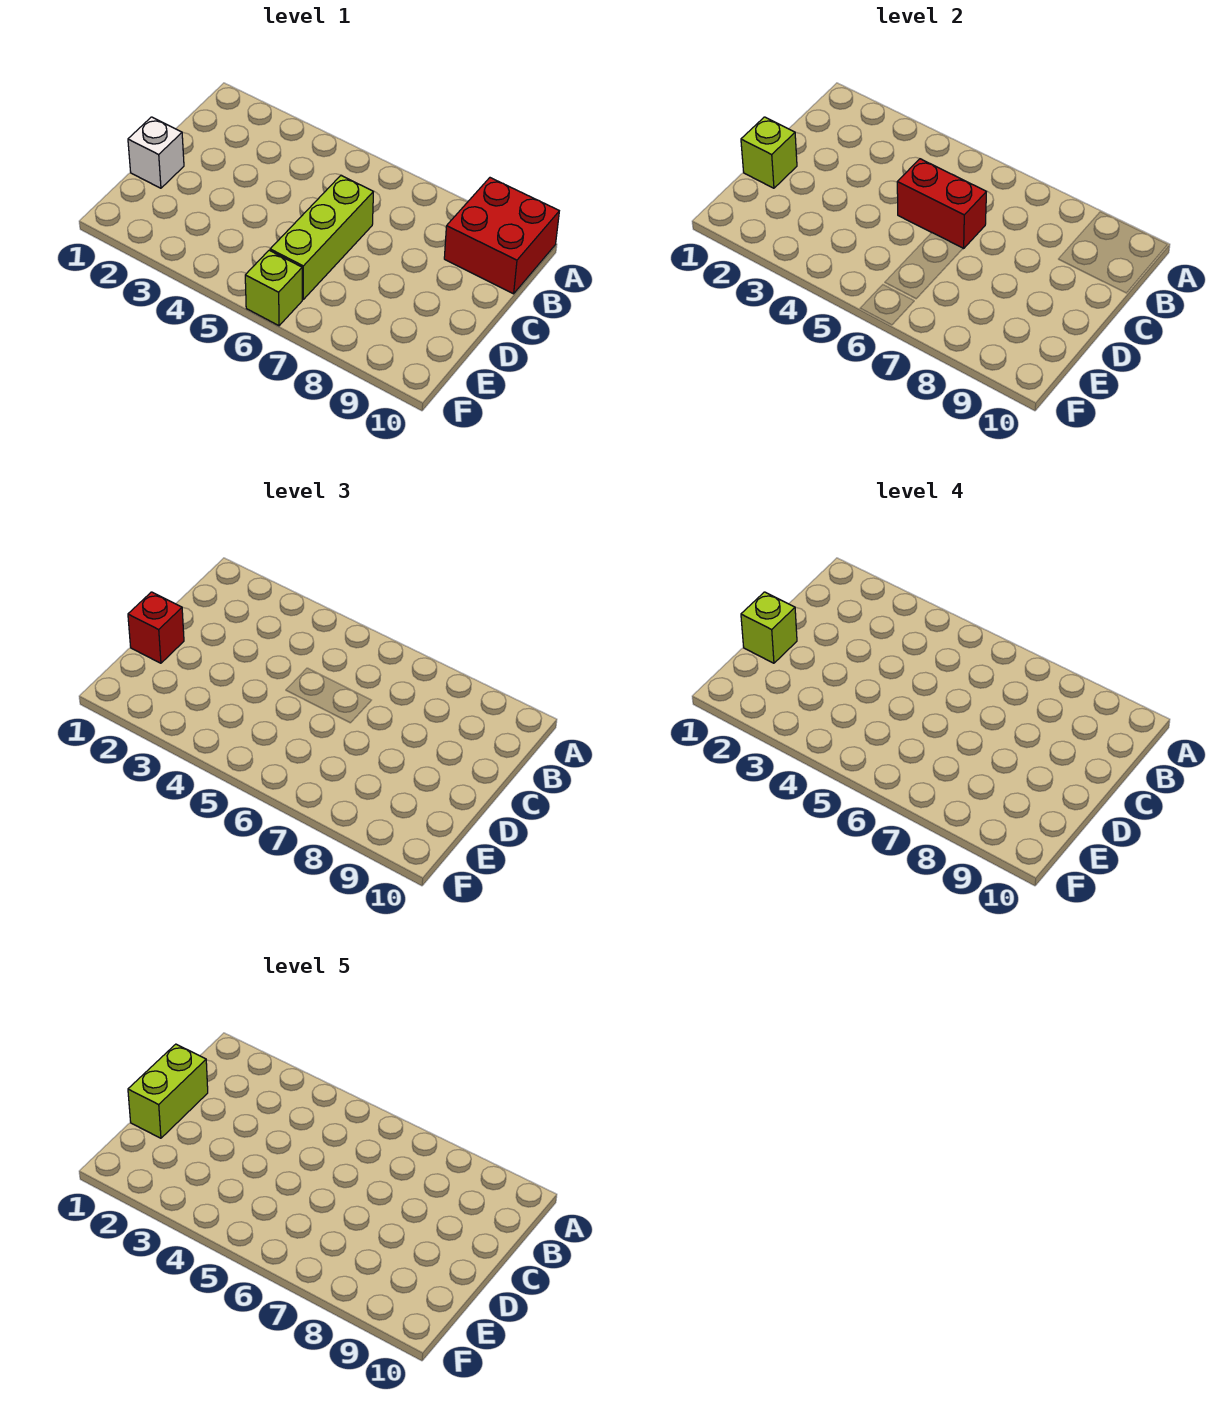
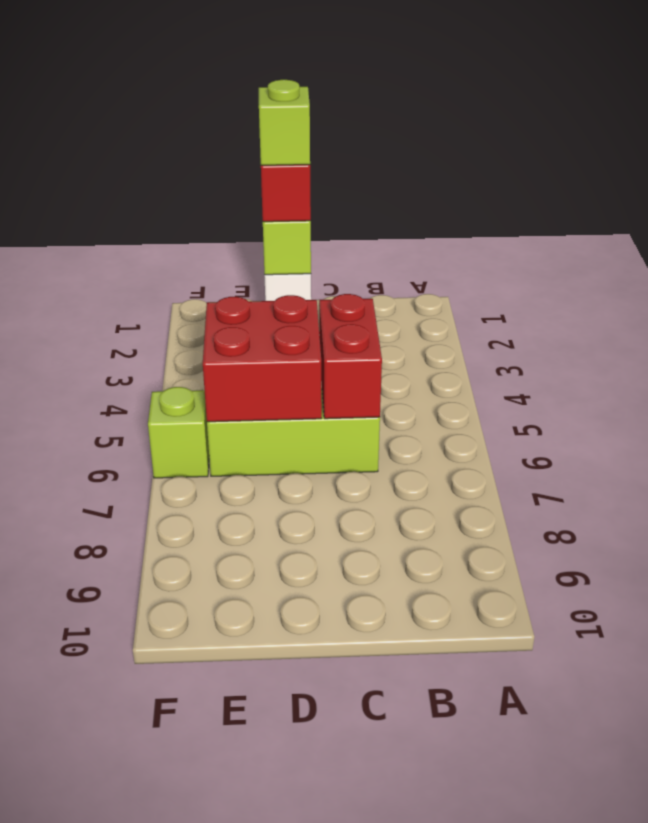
red 2x2 brick [444,178,559,294] -> red 2x2 brick moved to [203,295,322,422]
lime 1x2 brick [128,1044,208,1138] -> none

